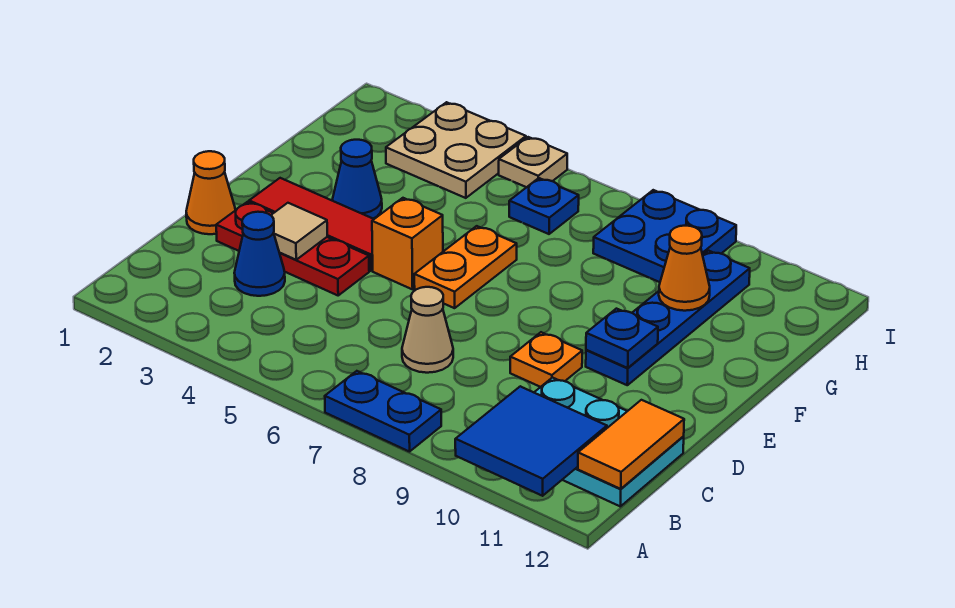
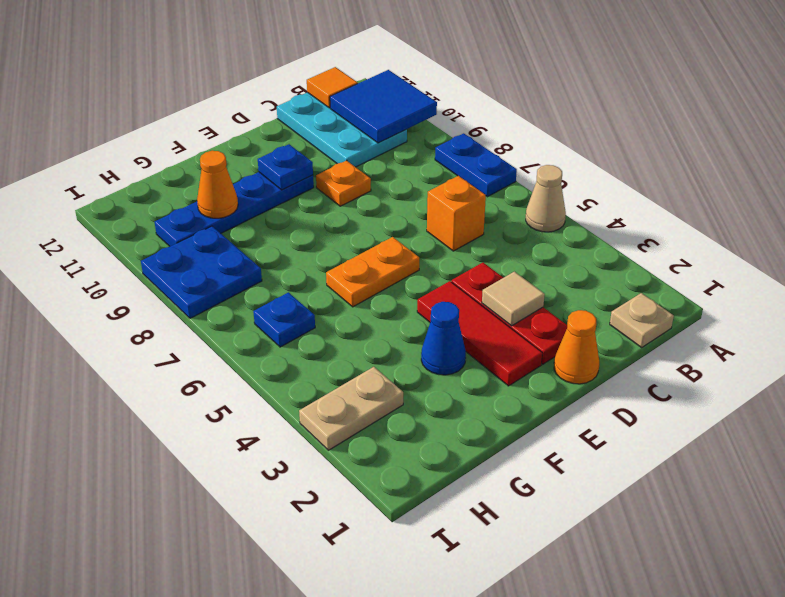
orange 1x2 tile [578,400,684,489] -> orange 1x1 tile [307,67,358,108]
blue 1x1 cone [234,212,285,296] -> none
tan 1x1 cone [402,287,453,373] -> tan 1x1 cone moved to [526,165,566,232]
orange 1x1 brick [372,198,443,289] -> orange 1x1 brick moved to [427,176,486,251]
tan 2x2 plate [386,102,526,198] -> tan 1x2 plate [299,367,403,450]
tan 1x1 plate [499,137,567,187] -> tan 1x1 plate moved to [610,293,674,347]

